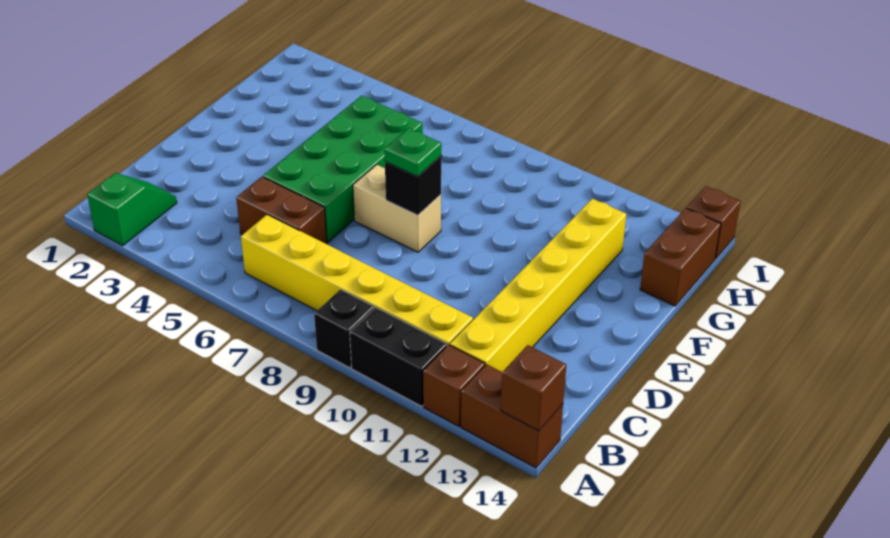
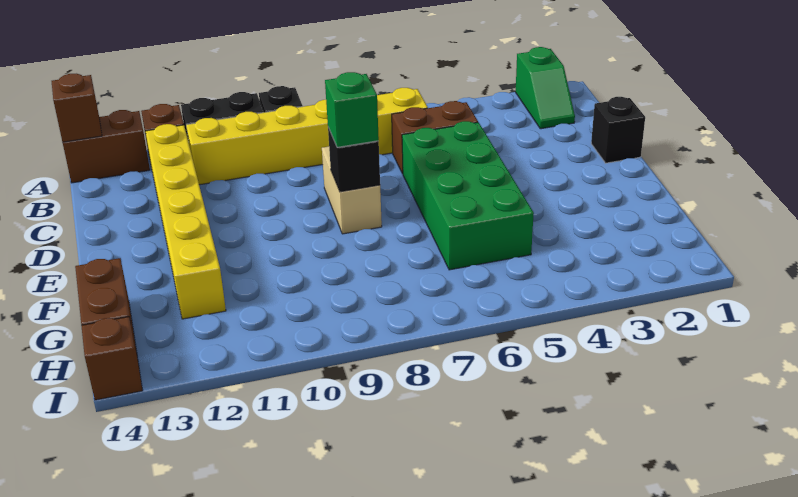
none -> black 1x1 brick [591,97,645,163]
tan 1x2 brick [353,165,441,252] -> tan 1x2 brick turned to [322,147,382,234]
green 1x1 plate [384,128,441,177] -> green 1x1 brick [325,72,379,147]

